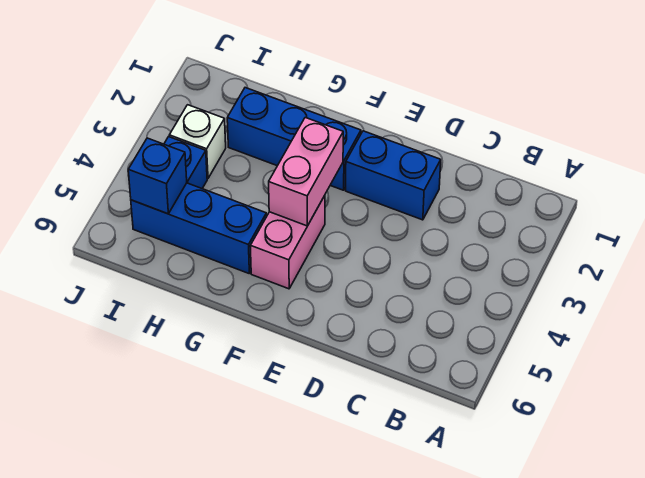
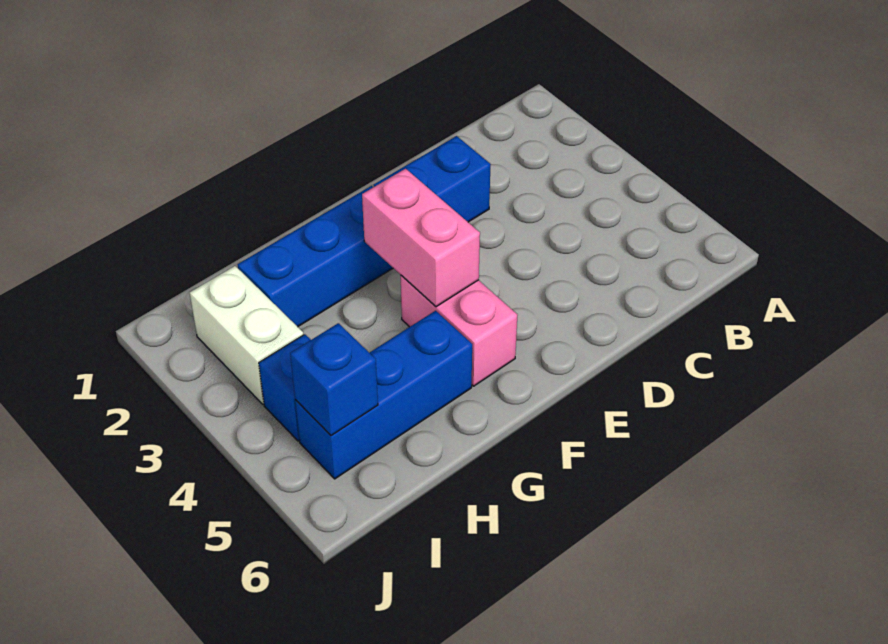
white 1x1 brick [169,105,226,179] -> white 1x2 brick [190,266,304,404]

